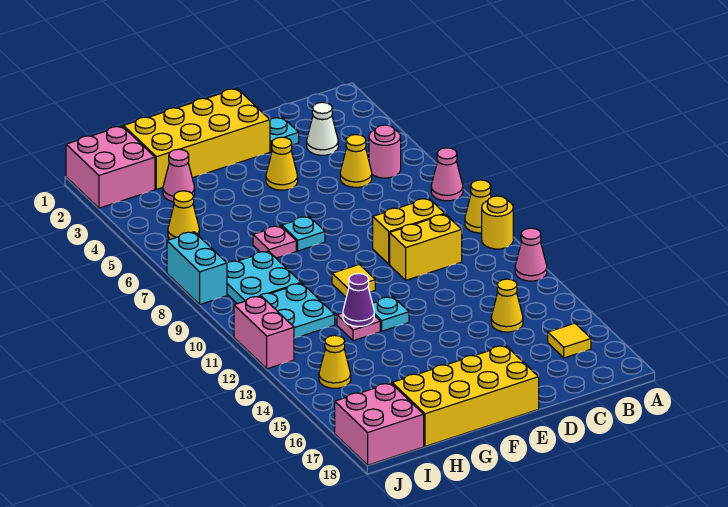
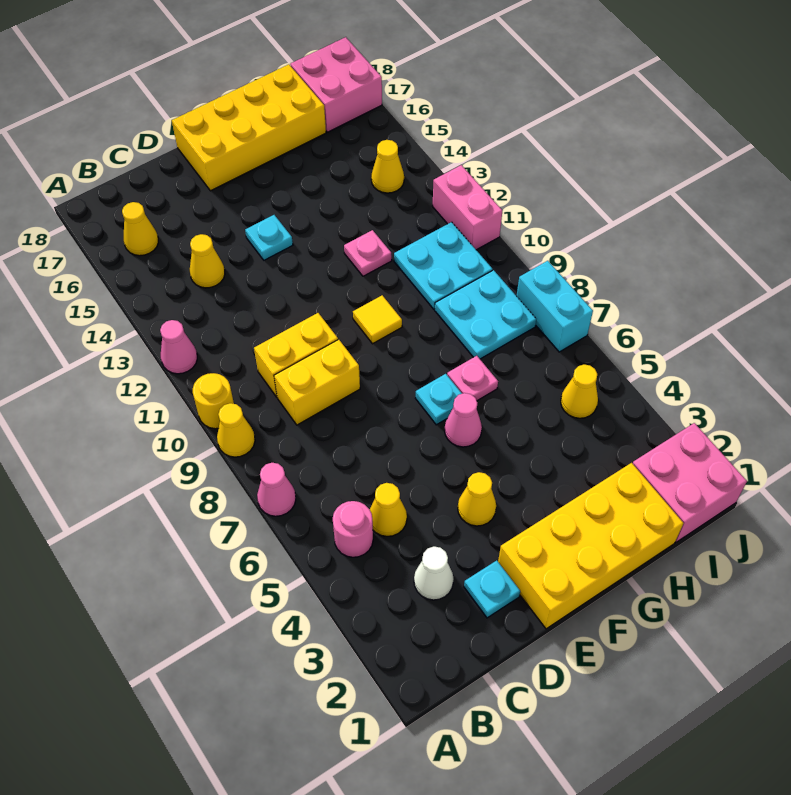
yellow 1x1 tile [548,323,591,358] -> yellow 1x1 cone [122,202,158,256]
cyan 1x1 plate [372,297,409,331] -> cyan 1x1 plate moved to [245,215,293,260]
purple 1x1 cone [343,273,374,326] -> none
pink 1x1 cone [163,149,195,202] -> pink 1x1 cone moved to [445,393,482,447]

